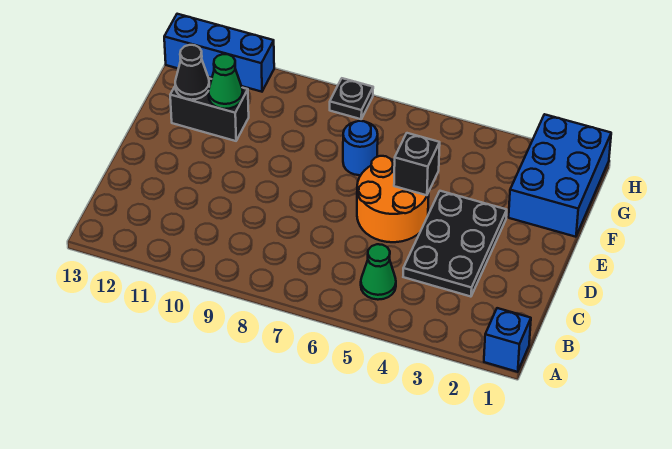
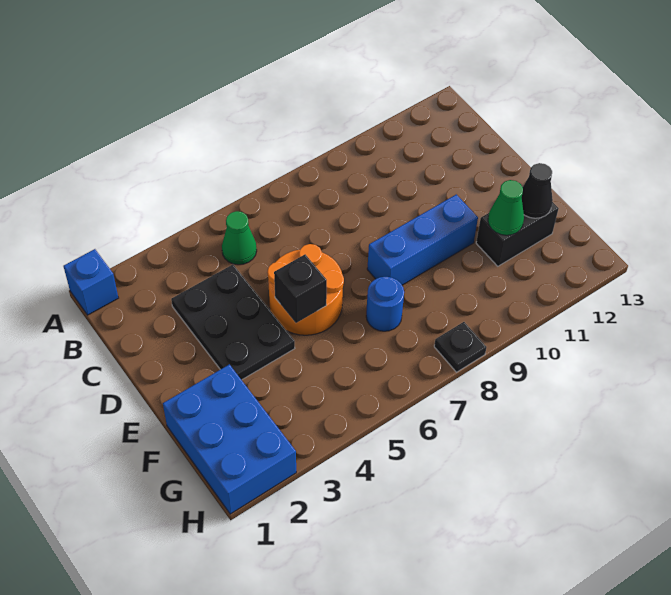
blue 1x3 brick [164,14,274,92] -> blue 1x3 brick moved to [367,194,478,285]

